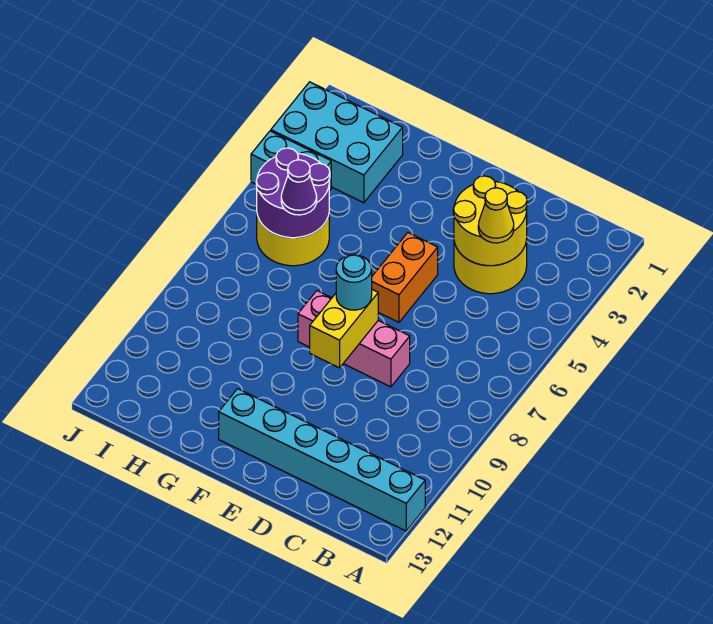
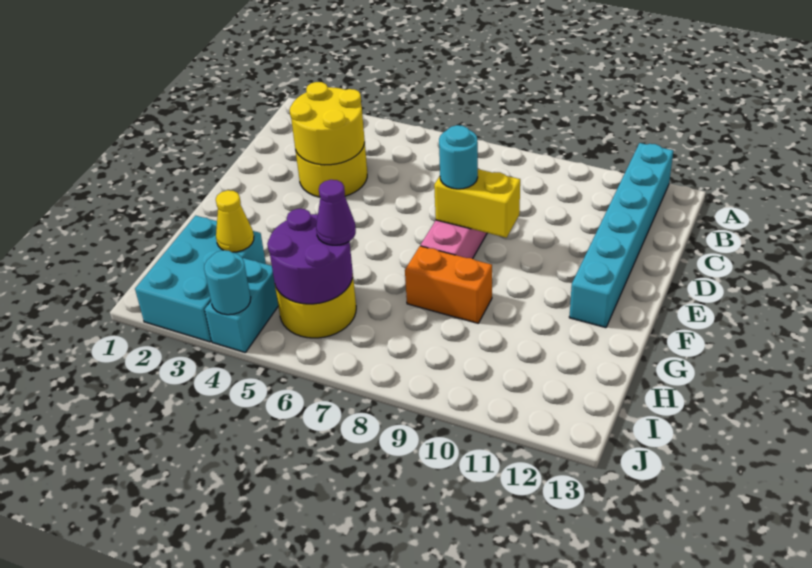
yellow 1x1 cone [478,188,514,243] -> yellow 1x1 cone moved to [216,190,254,252]
orange 1x2 brick [372,233,438,322] -> orange 1x2 brick moved to [405,246,492,323]
none -> cyan 1x1 round brick [204,250,251,315]

